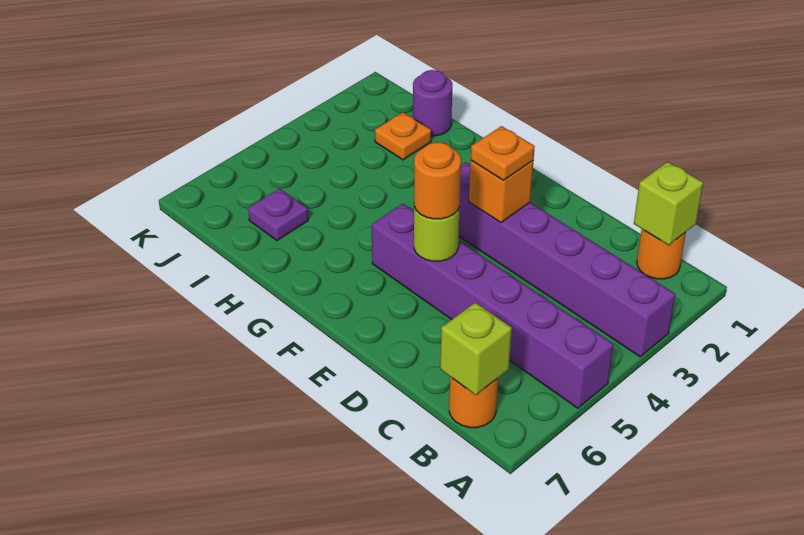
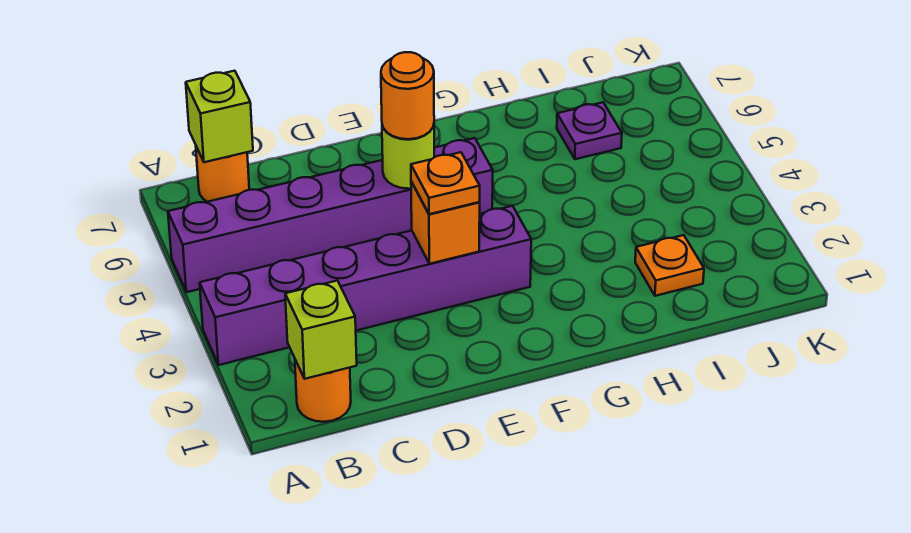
purple 1x1 round brick [413,70,452,136] -> none

